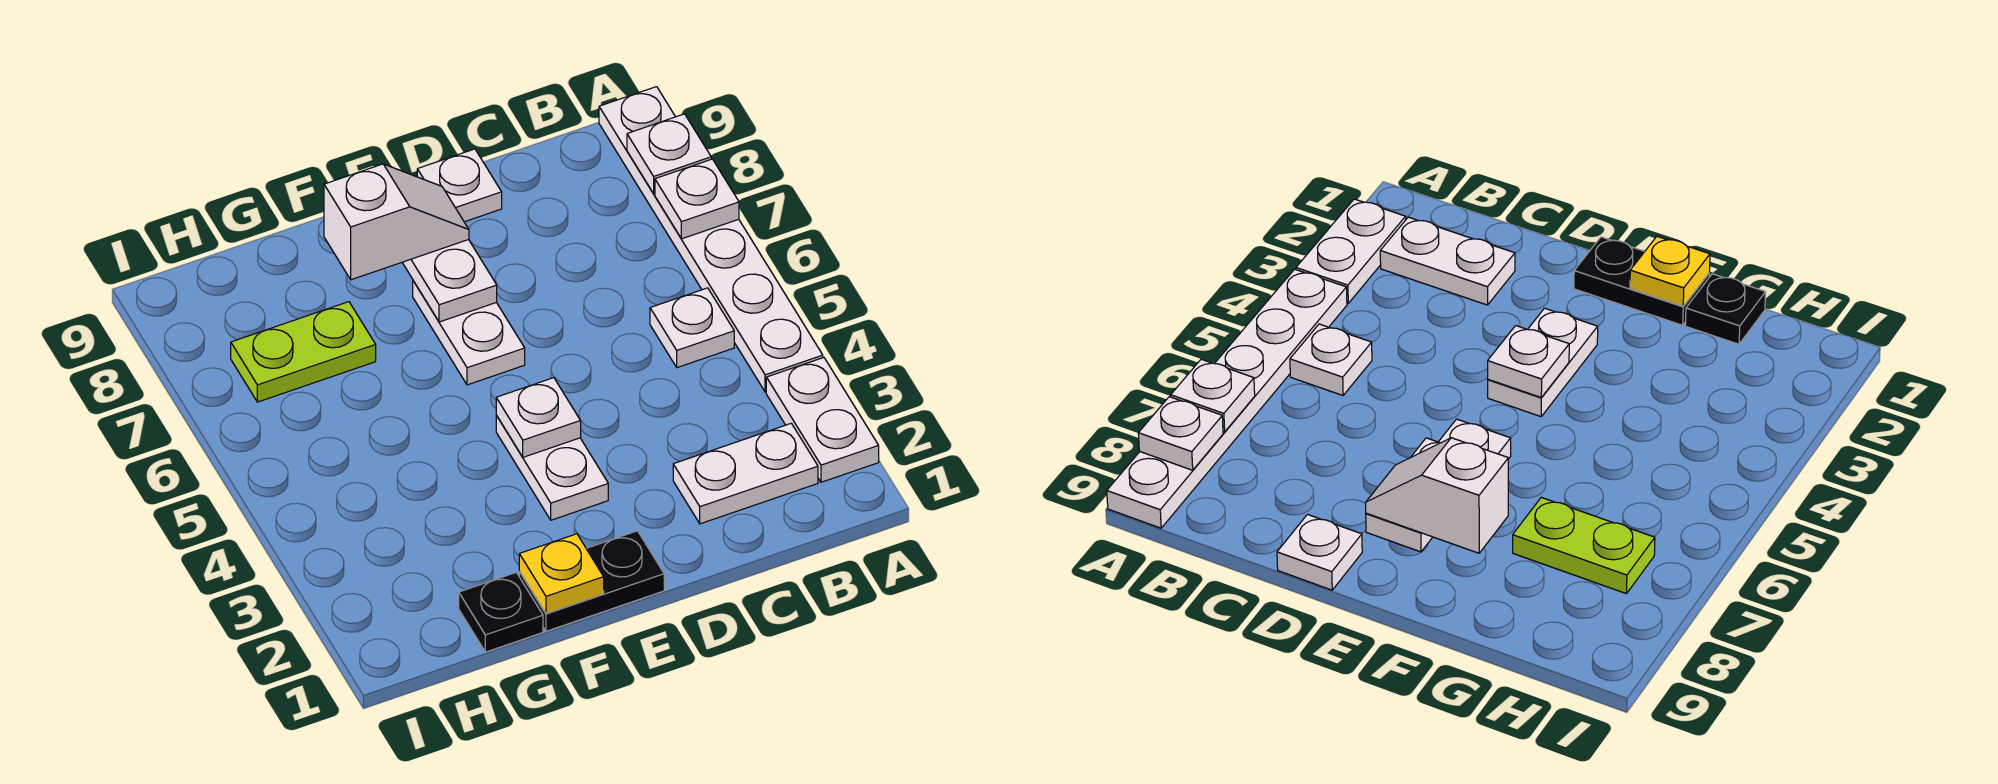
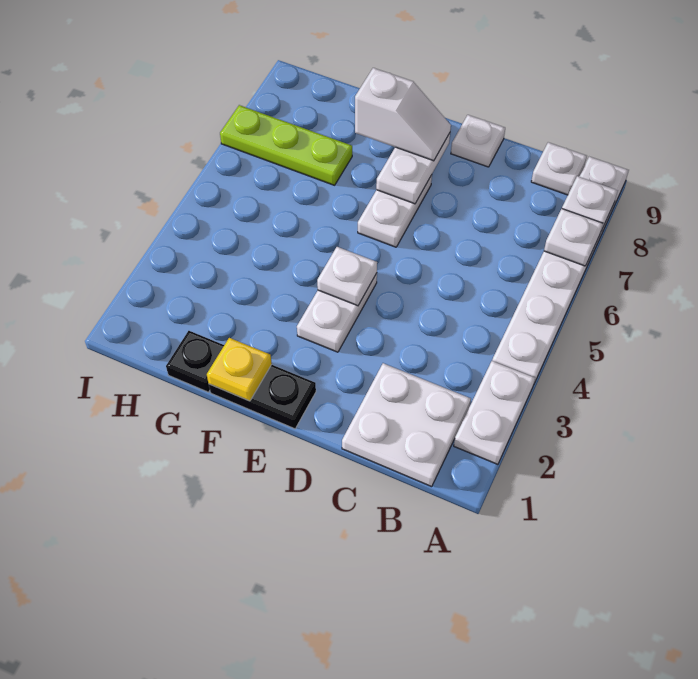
white 1x2 plate [673,423,818,524] -> white 2x2 plate [342,363,471,487]
white 1x1 plate [650,288,734,368] -> white 1x1 plate moved to [531,142,587,195]
lime 1x2 plate [231,302,376,402] -> lime 1x3 plate [220,105,352,185]

